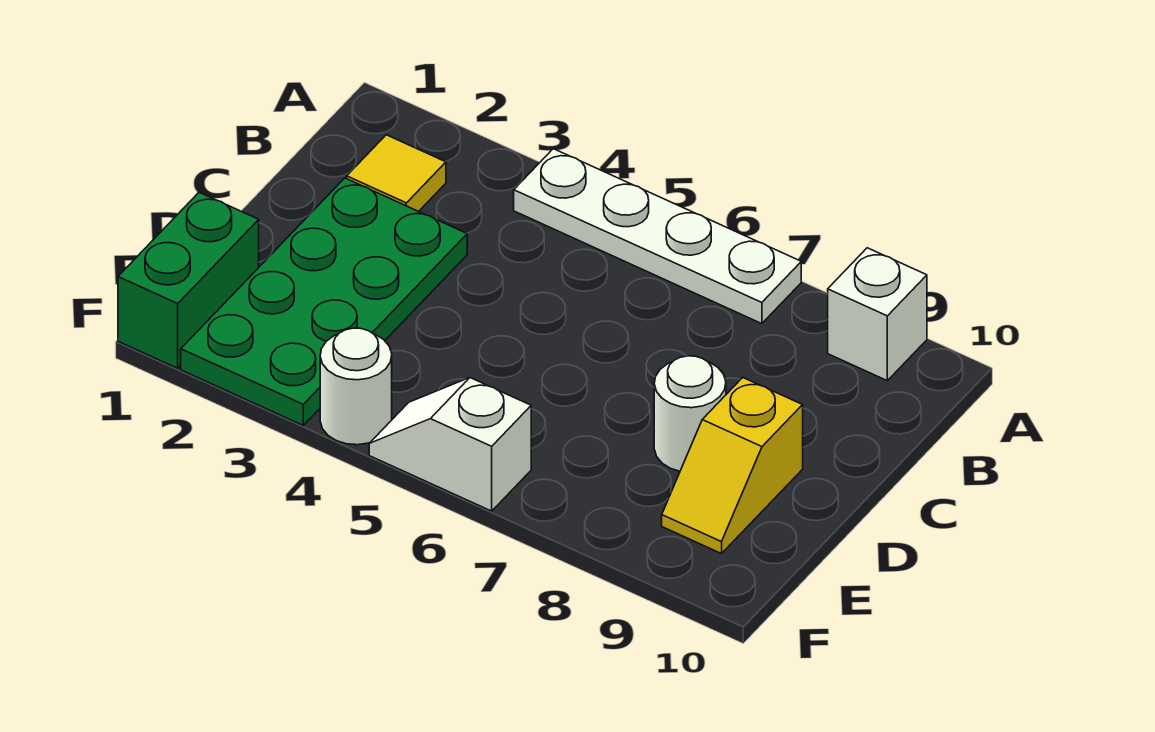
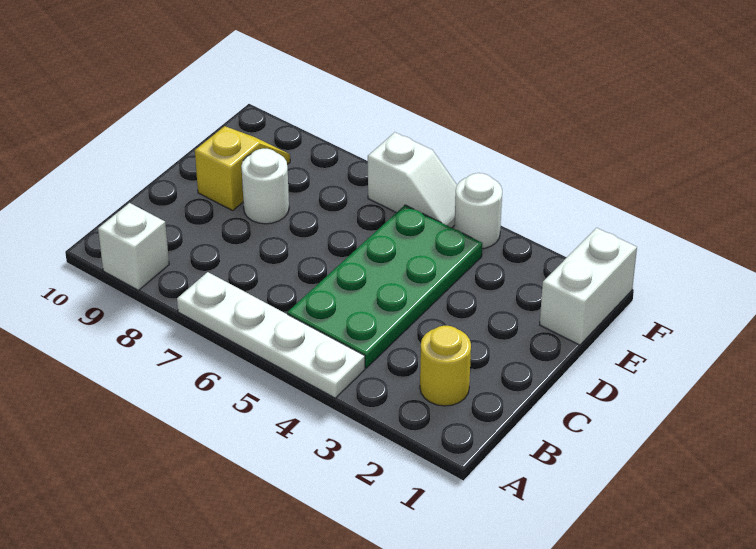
yellow 1x1 tile [347,135,446,212] -> yellow 1x1 round brick [420,326,471,406]
green 2x4 plate [181,178,467,425] -> green 2x4 plate moved to [287,205,482,368]
green 1x2 brick [118,192,259,368] -> white 1x2 brick [540,228,637,345]

